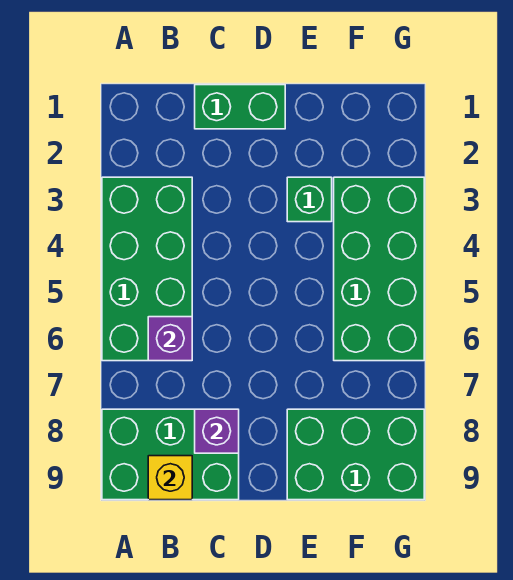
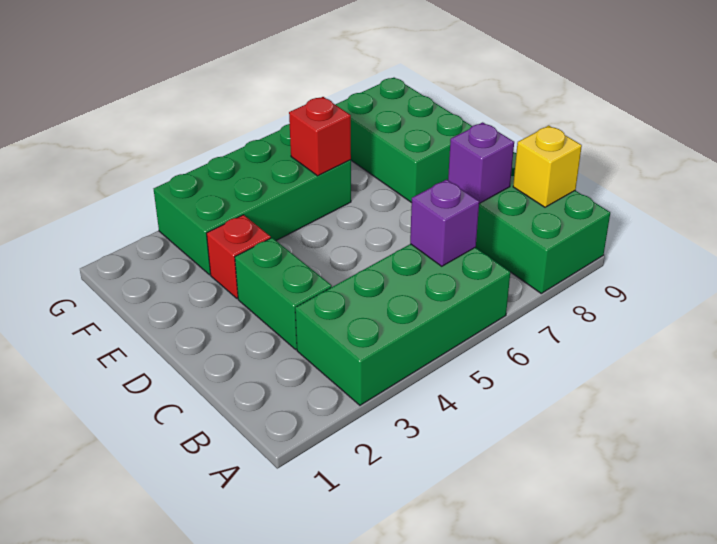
green 1x2 brick [195,85,285,129] -> green 1x2 brick moved to [235,238,332,349]
green 1x1 brick [287,177,332,222] -> red 1x1 brick [207,215,271,299]
none -> red 1x1 brick [289,97,351,176]

